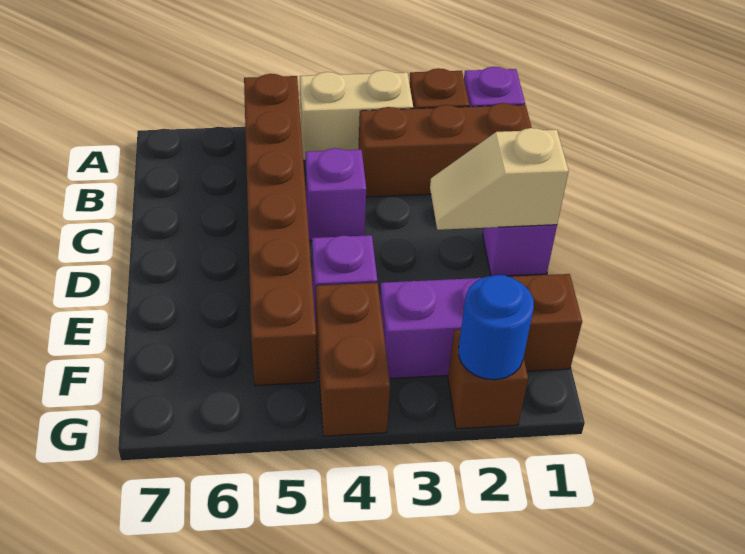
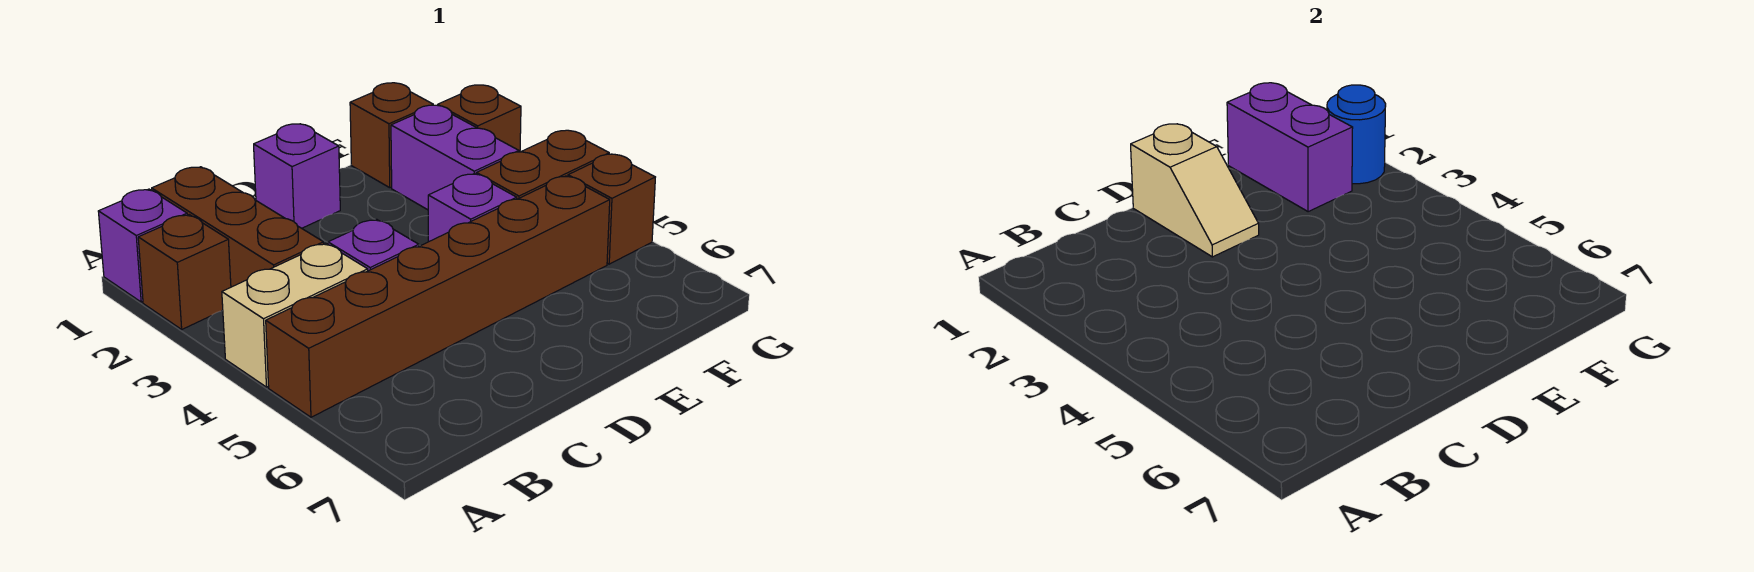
tan 1x2 brick [300,70,413,161] -> tan 1x2 brick turned to [222,243,368,387]
none -> purple 1x2 brick [1227,83,1353,212]
none -> brown 1x1 brick [568,154,655,264]

